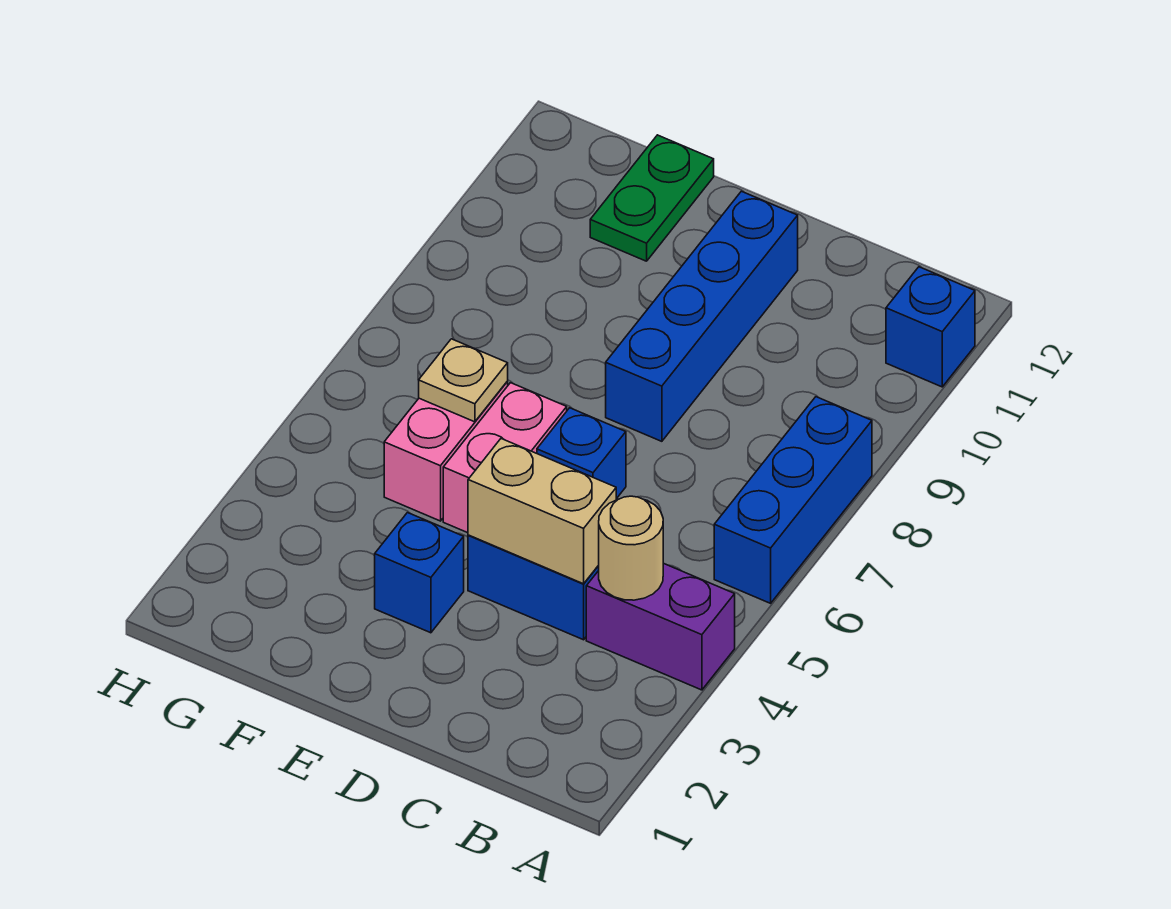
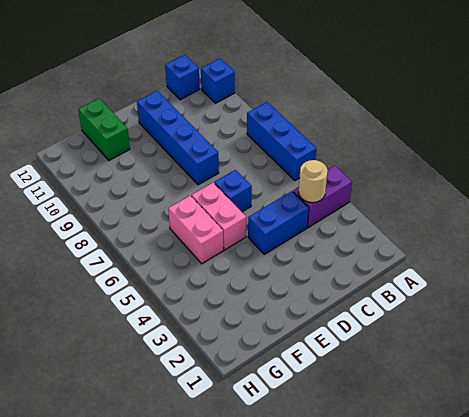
tan 1x2 brick [468,439,616,584] -> none
blue 1x1 brick [375,513,464,633] -> blue 1x1 brick moved to [165,55,200,100]
tan 1x1 plate [419,339,508,422] -> none
green 1x2 plate [590,135,714,261] -> green 1x2 brick [78,98,130,160]

